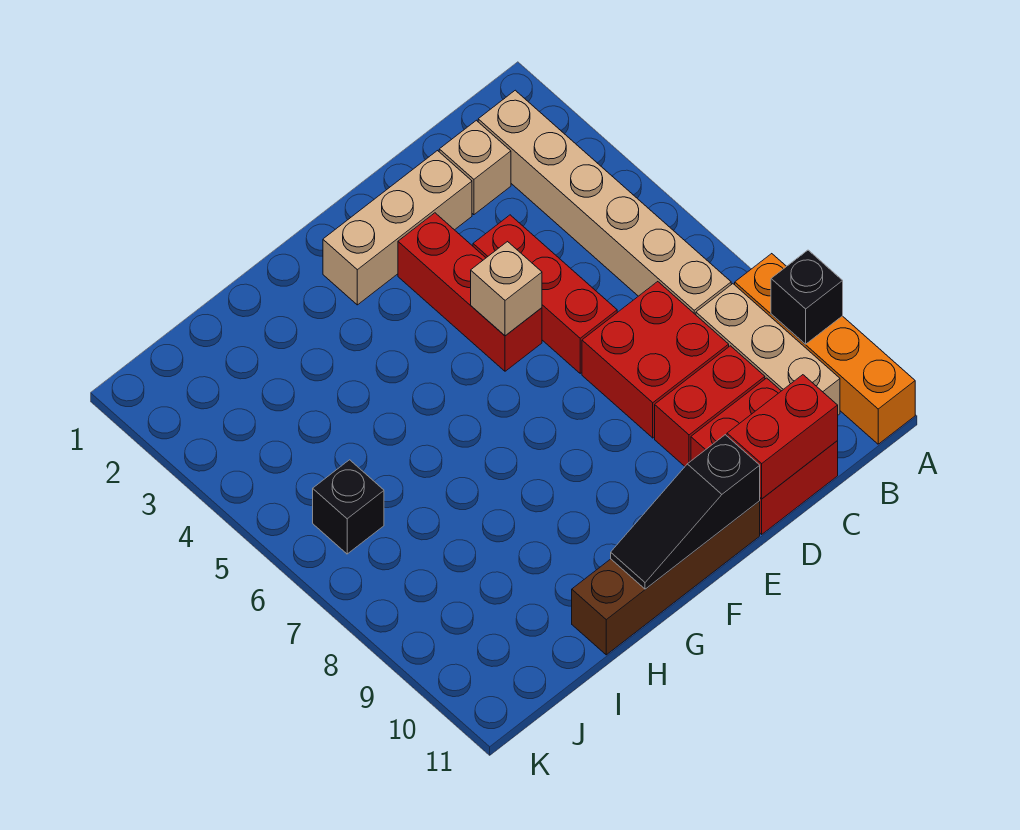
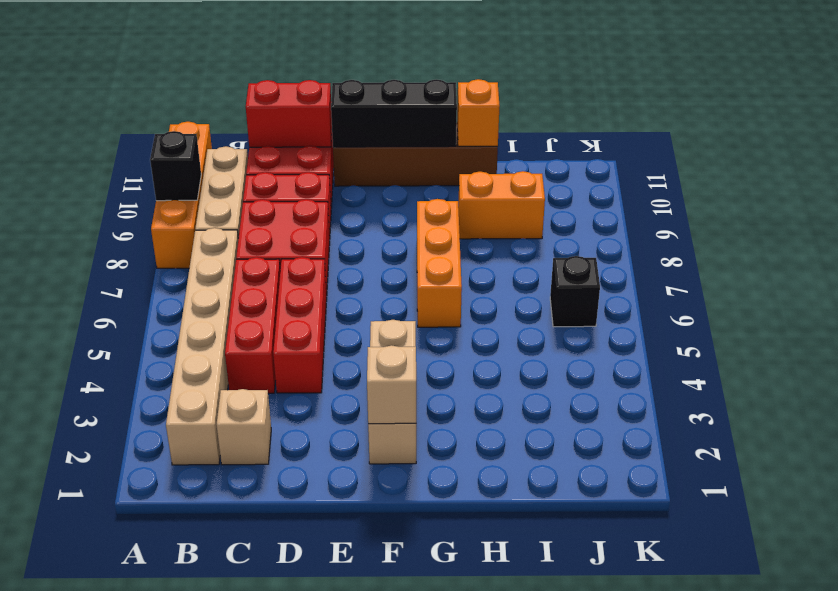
tan 1x3 brick [323,151,472,305] -> tan 1x3 brick turned to [368,320,416,464]
red 1x3 brick [398,213,542,371] -> red 1x3 brick moved to [225,257,280,393]
tan 1x1 brick [471,242,542,336] -> tan 1x1 brick moved to [367,345,416,424]
black 1x3 slope [611,435,760,589] -> black 1x3 brick [331,79,457,147]
none -> orange 1x3 brick [417,199,462,327]
none -> orange 1x2 brick [458,171,545,239]
none -> orange 1x1 brick [457,79,500,147]

